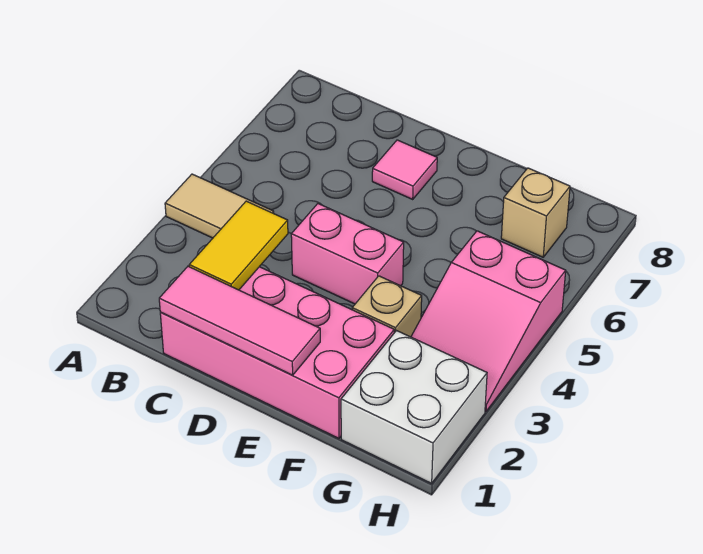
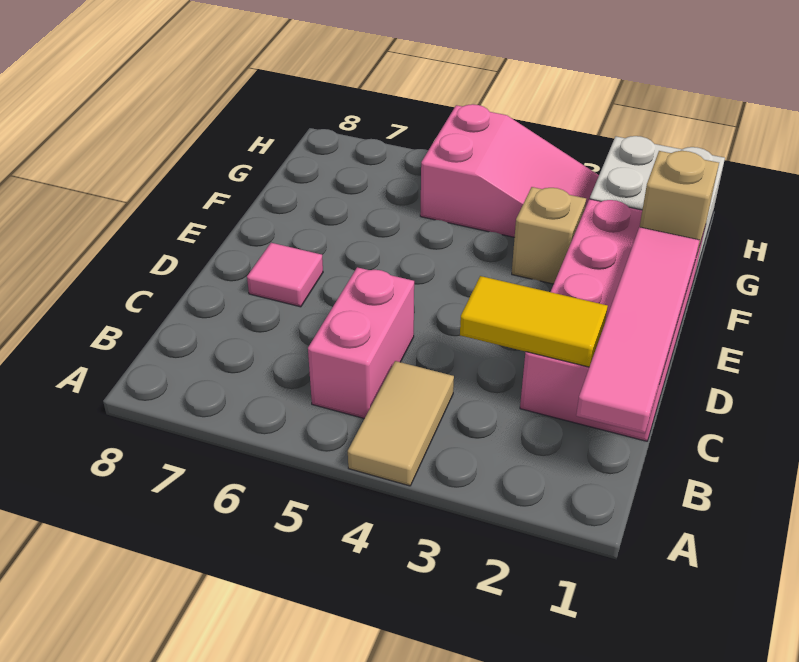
pink 1x3 tile [159,266,320,375] -> pink 1x4 tile [576,227,700,434]
pink 1x2 brick [291,204,404,304] -> pink 1x2 brick moved to [308,267,414,419]
tan 1x1 brick [501,168,570,257] -> tan 1x1 brick moved to [640,151,719,253]

